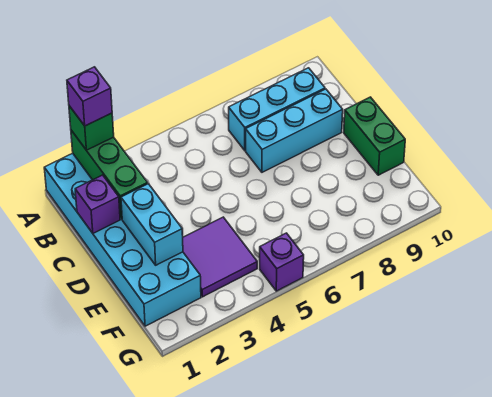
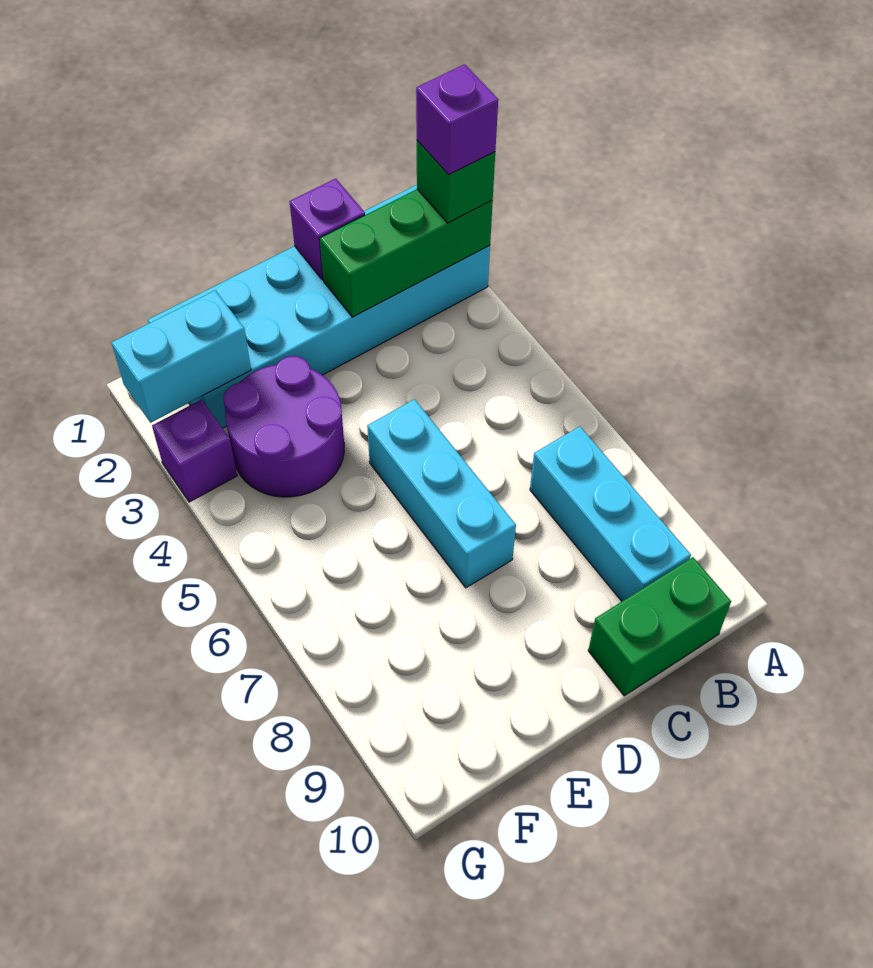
cyan 1x3 brick [246,89,343,172] -> cyan 1x3 brick moved to [367,399,516,588]
cyan 1x2 brick [121,184,183,265] -> cyan 1x2 brick moved to [111,290,251,423]
green 1x2 brick [344,97,405,175] -> green 1x2 brick moved to [588,557,731,696]
purple 2x2 tile [183,217,257,297] -> purple 2x2 round brick [224,356,344,497]
purple 1x1 brick [260,233,304,291] -> purple 1x1 brick moved to [152,400,237,502]

